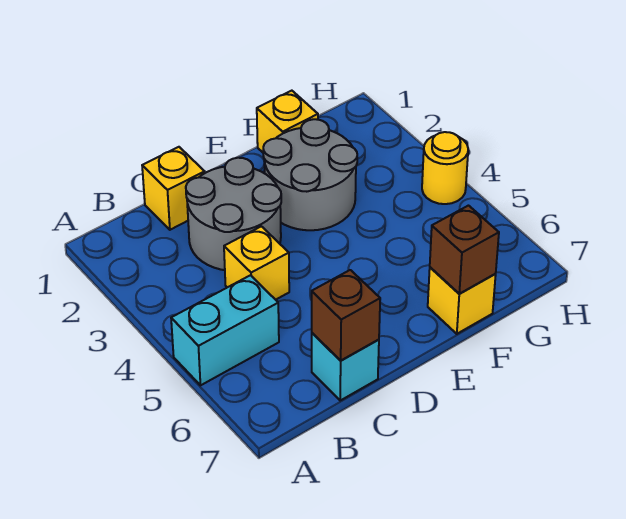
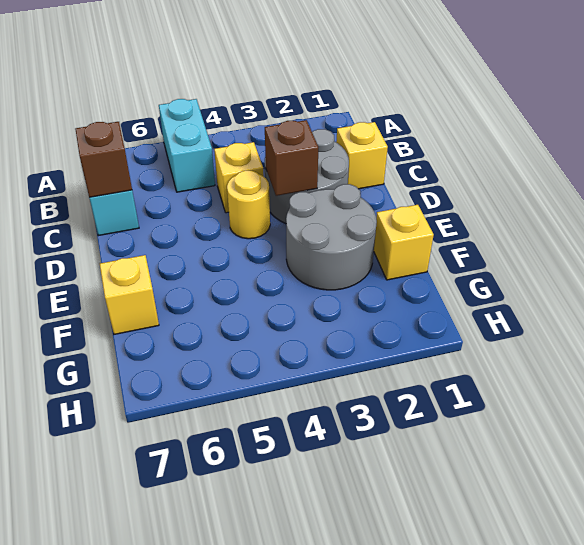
brown 1x1 brick [430,206,499,294] -> brown 1x1 brick moved to [265,120,318,196]
yellow 1x1 round brick [422,132,468,204] -> yellow 1x1 round brick moved to [227,171,270,239]

